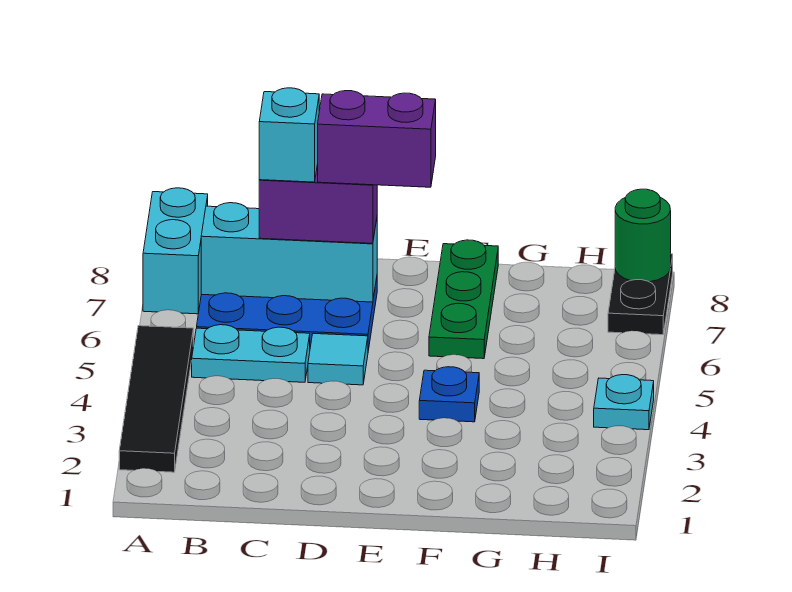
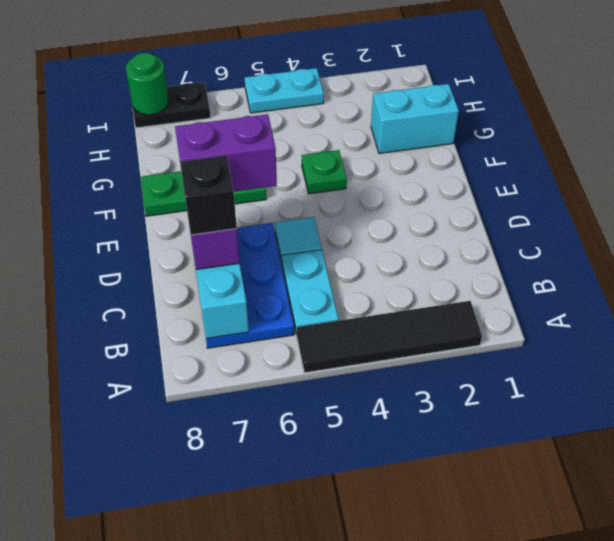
cyan 1x2 brick [143,188,208,314] -> cyan 1x2 brick moved to [371,84,459,154]
cyan 1x1 brick [259,88,319,182] -> black 1x1 brick [180,156,237,235]
purple 1x2 brick [318,91,436,187] -> purple 1x2 brick turned to [175,114,277,192]
blue 1x1 plate [419,367,479,422] -> green 1x1 plate [302,150,347,194]
cyan 1x1 plate [594,375,654,430] -> cyan 1x2 plate [245,68,324,113]

